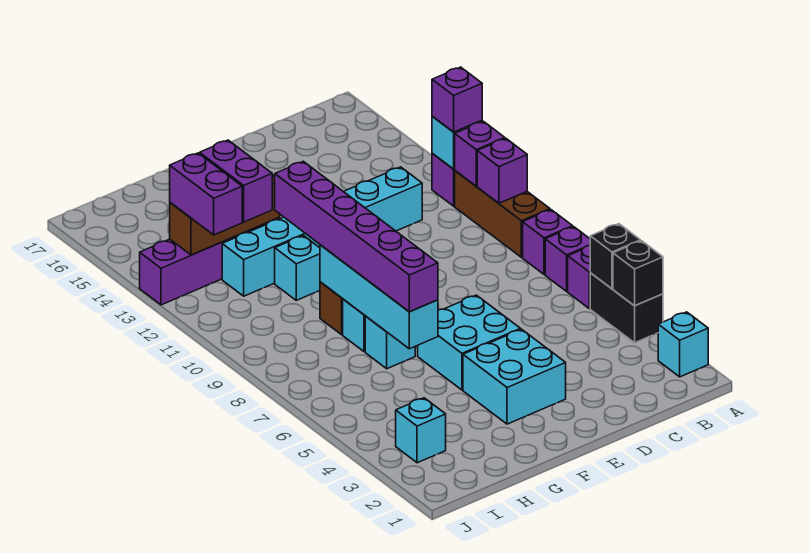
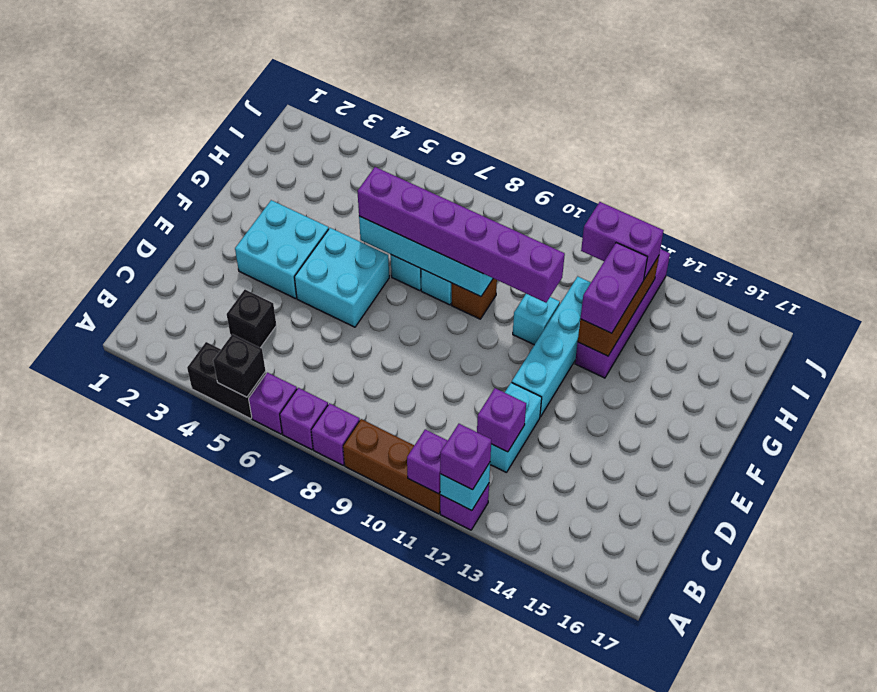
cyan 1x1 brick [658,312,708,377] -> none
black 1x1 brick [613,241,663,306] -> black 1x1 brick moved to [227,290,276,348]
purple 1x1 brick [477,138,527,203] -> purple 1x1 brick moved to [477,388,526,452]
purple 1x2 brick [200,140,272,222] -> purple 1x2 brick turned to [581,243,647,333]
cyan 1x1 brick [396,398,446,463] -> none

